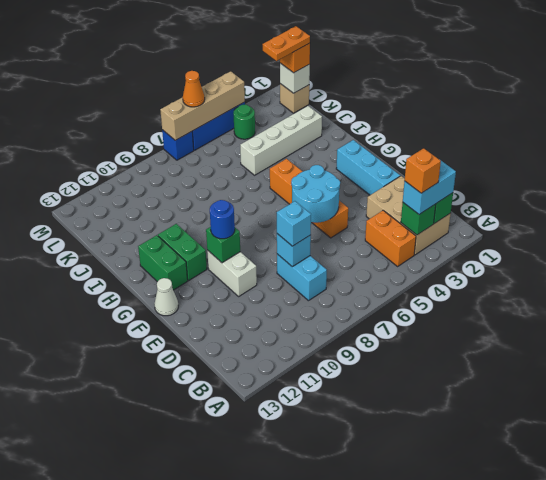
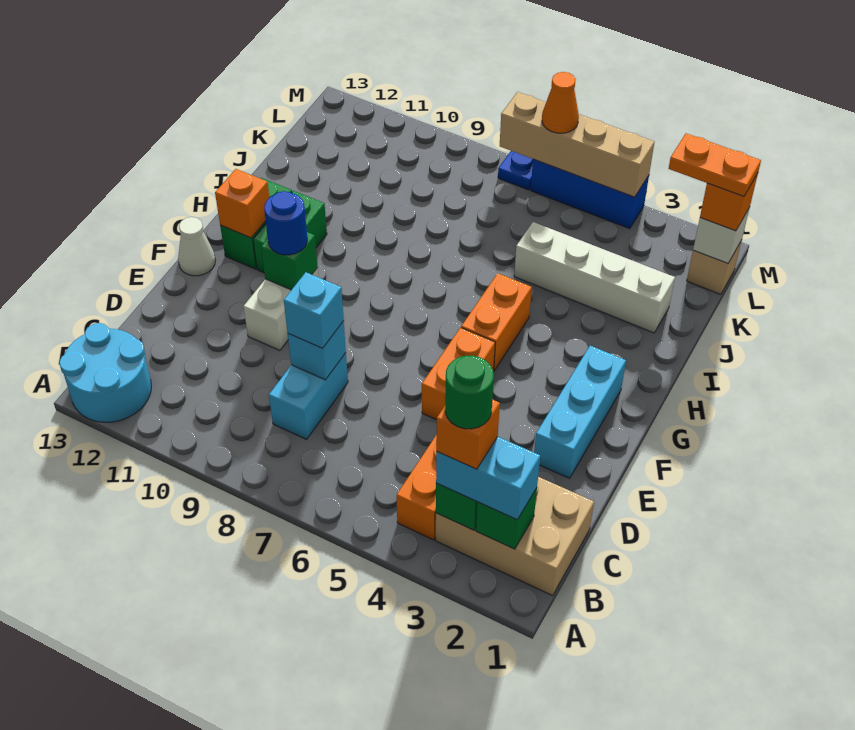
tan 2x3 brick [366,176,451,255] -> tan 2x3 brick turned to [436,477,594,596]
cyan 2x2 round brick [291,165,340,223] -> cyan 2x2 round brick moved to [59,323,151,422]
none -> orange 1x1 brick [215,169,269,238]
green 1x1 round brick [233,105,255,139] -> green 1x1 round brick moved to [445,356,494,429]
blue 1x1 brick [162,130,194,160] -> blue 1x1 plate [498,151,533,190]

